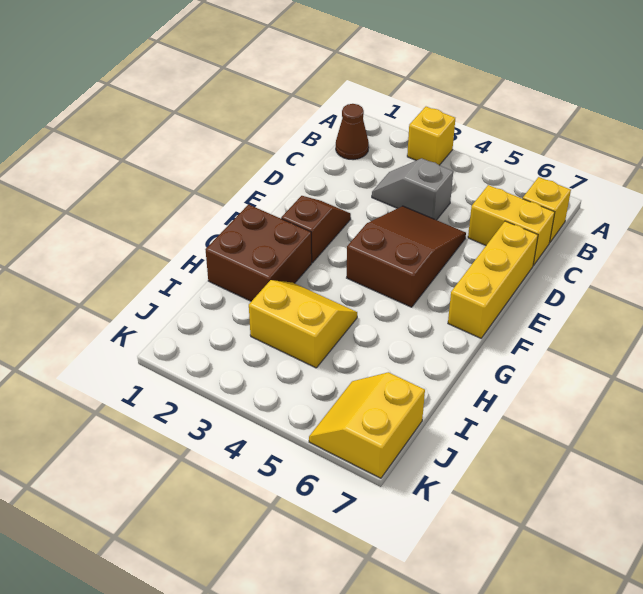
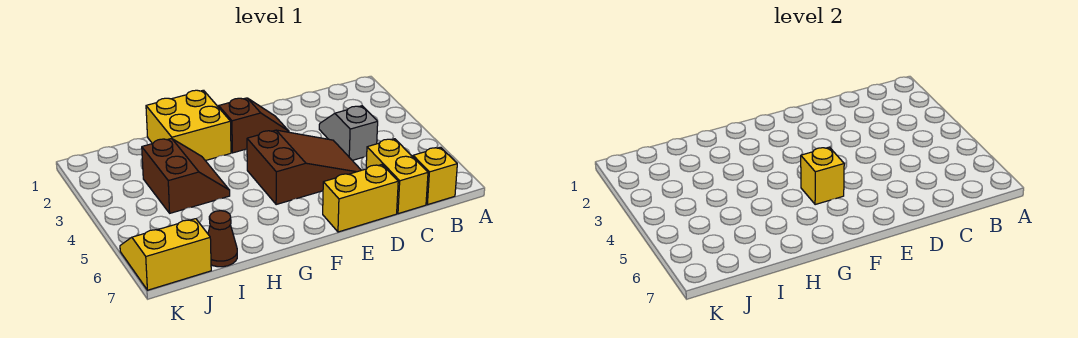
yellow 1x1 brick [407,107,455,165] -> yellow 1x1 brick moved to [801,147,844,205]
brown 1x1 cone [336,104,369,160] -> brown 1x1 cone moved to [208,211,237,267]
yellow 1x3 brick [448,221,538,338] -> yellow 1x2 brick [323,165,398,232]
brown 2x2 brick [206,205,312,301] -> yellow 2x2 brick [146,90,231,161]
yellow 2x2 slope [249,280,357,368] -> brown 2x2 slope [142,138,230,213]

